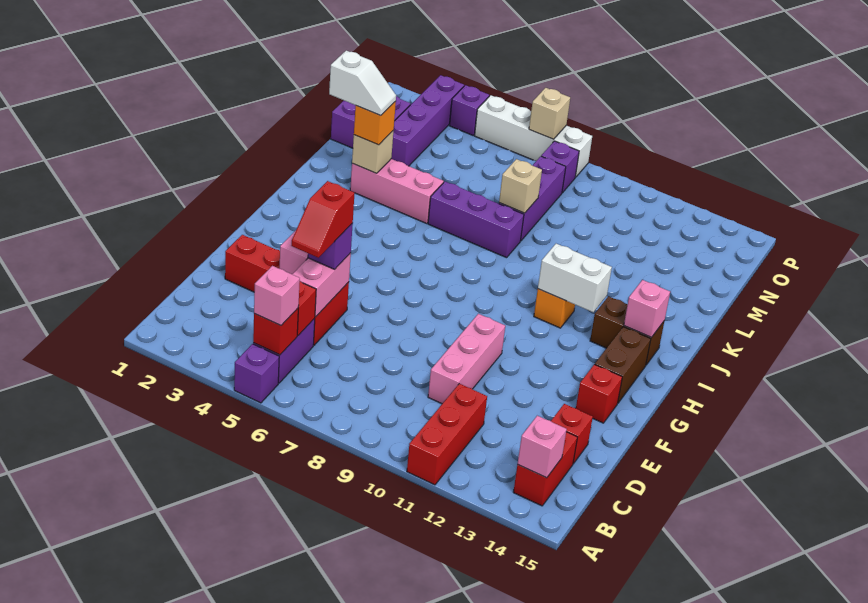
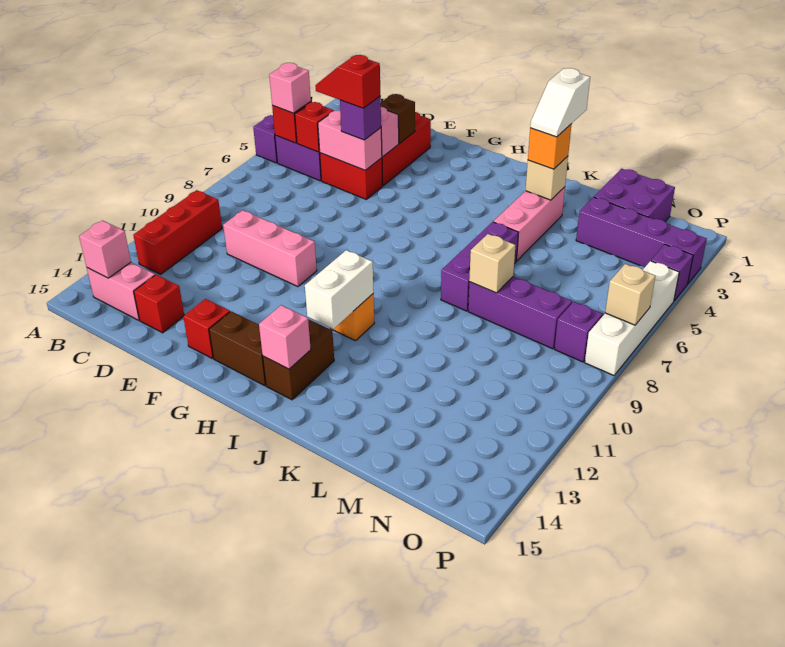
red 1x3 brick [407,384,487,485] -> red 1x3 brick turned to [133,190,222,274]
red 1x2 brick [513,432,577,506] -> pink 1x2 brick [87,262,155,320]
none -> brown 1x1 brick [381,94,415,144]

